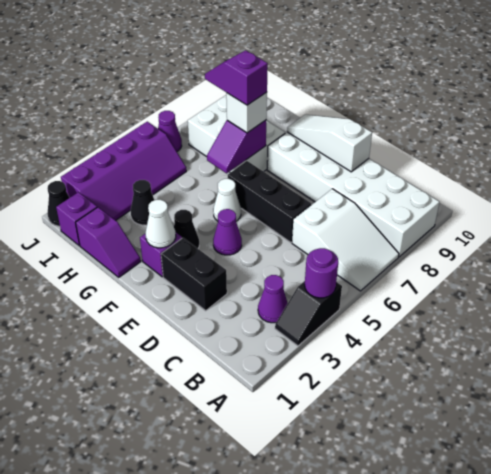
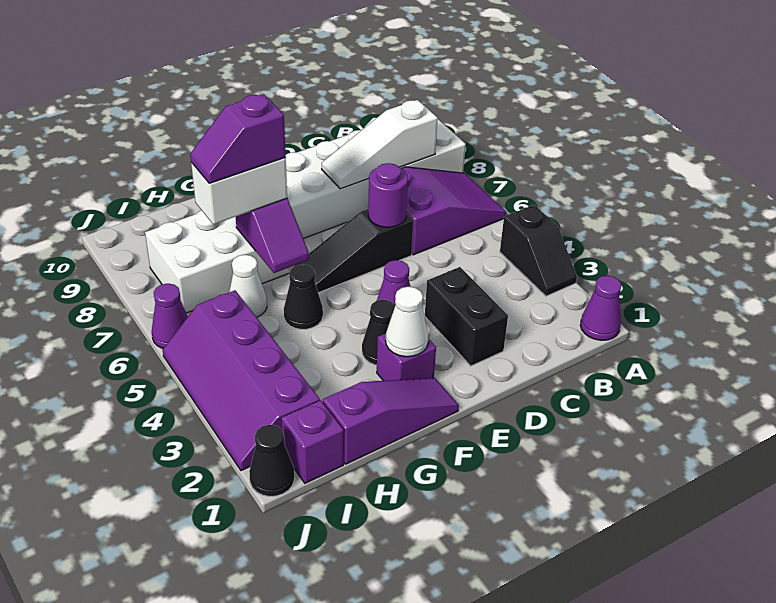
purple 1x1 round brick [305,248,338,298] -> purple 1x1 round brick moved to [368,163,408,227]
white 2x3 slope [292,189,399,291] -> purple 2x3 slope [401,167,506,255]
purple 1x1 cone [258,275,288,323] -> purple 1x1 cone moved to [580,276,621,340]
black 1x2 brick [161,238,227,311] -> black 1x2 brick turned to [425,267,508,366]
black 1x3 brick [228,161,311,243] -> black 1x3 slope [293,209,413,293]
white 1x3 slope [287,114,372,172] -> white 1x3 slope moved to [322,100,438,189]
white 1x1 cone [213,179,241,221] -> white 1x1 cone moved to [229,255,267,317]
purple 1x2 slope [76,207,141,277] -> purple 1x3 slope [323,378,459,464]
white 1x1 brick [226,92,267,133] -> white 1x2 brick [191,158,287,224]
black 1x1 cone [131,180,154,225] -> black 1x1 cone moved to [284,264,323,329]
purple 2x4 slope [61,122,186,220] -> purple 2x4 slope turned to [163,290,320,471]

